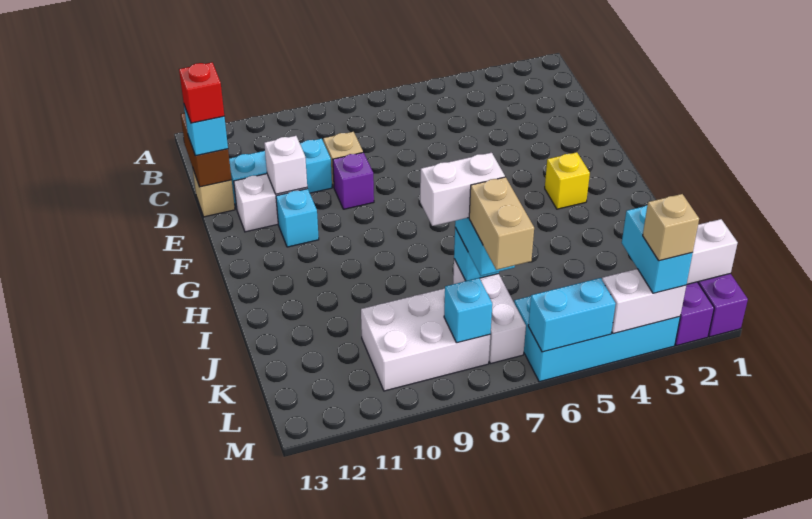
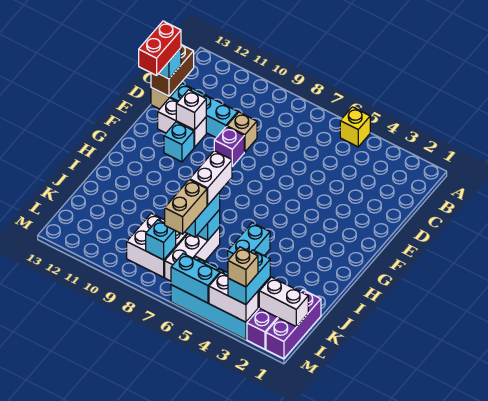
red 1x1 brick [179,62,224,123] -> red 1x2 brick [139,21,181,75]
yellow 1x1 brick [545,152,590,209] -> yellow 1x1 brick moved to [340,107,370,147]
none -> cyan 1x2 brick [228,223,270,260]
white 1x2 brick [420,153,505,226] -> white 1x2 brick turned to [190,151,232,205]
white 2x3 brick [361,288,490,391] -> white 2x2 brick [127,213,187,277]

